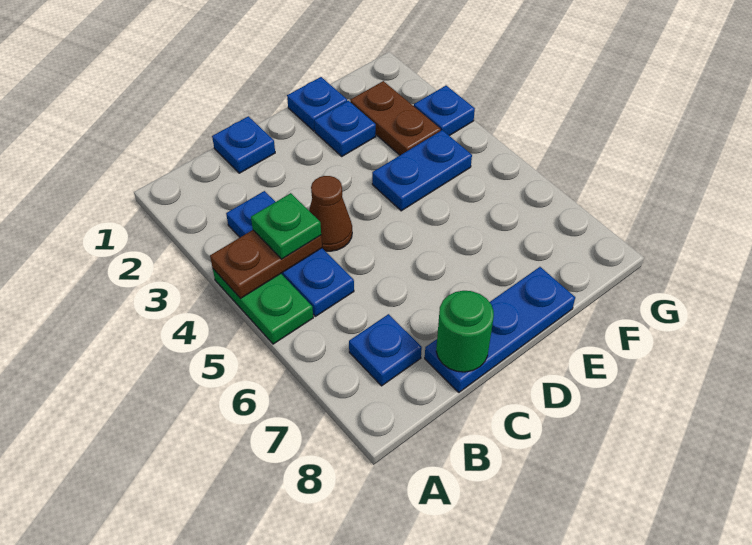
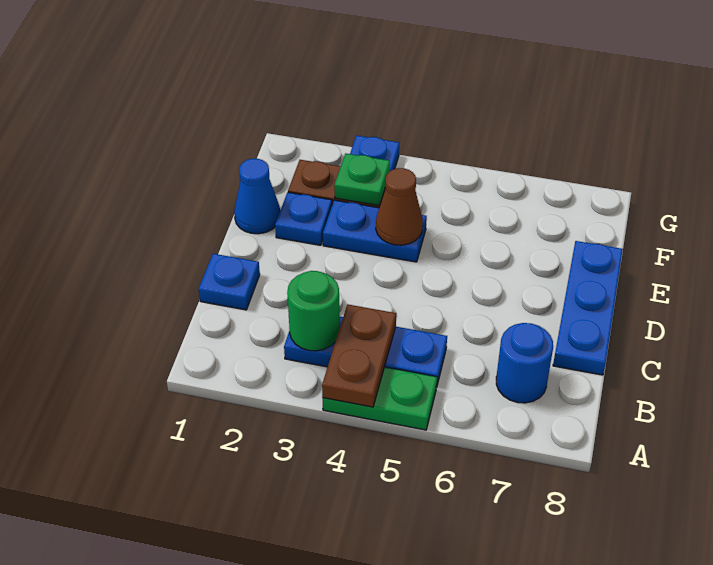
green 1x1 plate [251,193,321,259] -> green 1x1 plate moved to [334,153,390,206]
blue 1x1 plate [349,314,422,386] -> blue 1x1 round brick [496,323,553,403]
brown 1x1 cone [309,176,352,251] -> brown 1x1 cone moved to [376,168,423,245]
green 1x1 round brick [436,291,494,372] -> green 1x1 round brick moved to [287,271,340,351]
blue 1x1 plate [287,77,347,131] -> blue 1x1 cone [234,159,280,234]
blue 1x2 plate [372,130,472,211] -> blue 1x2 plate turned to [323,200,427,262]

